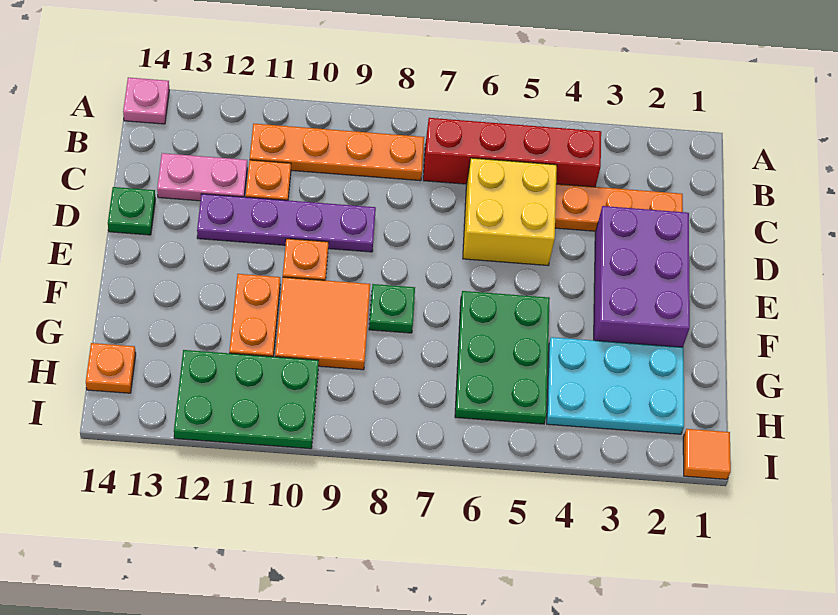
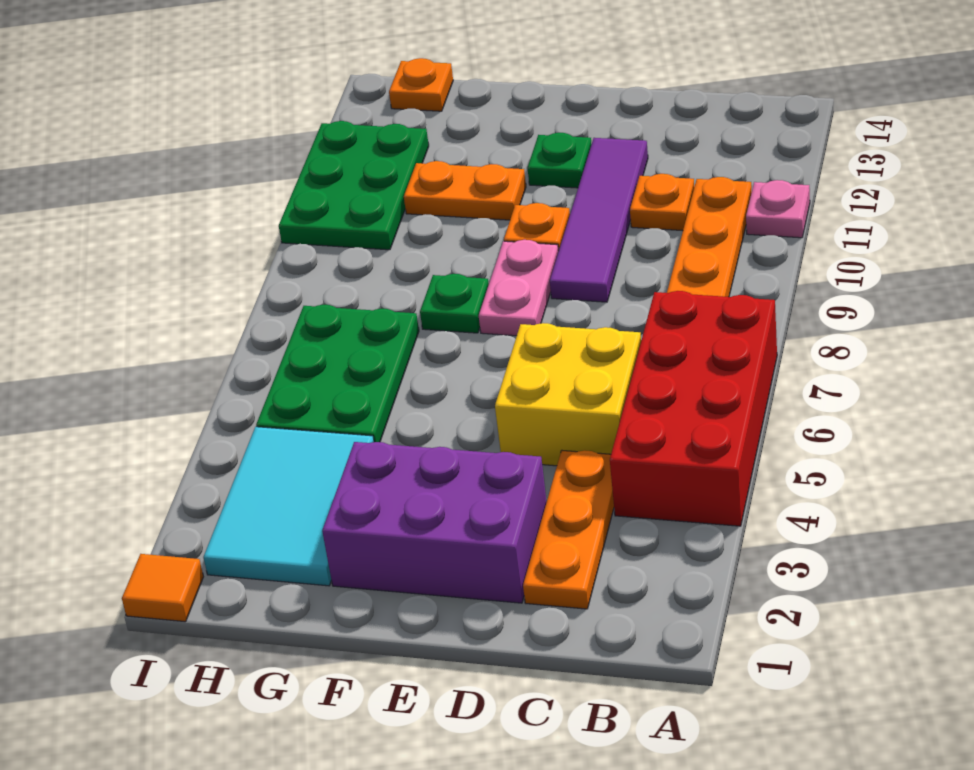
pink 1x1 plate [123,78,169,124] -> pink 1x1 plate moved to [746,180,810,238]
red 1x4 brick [423,118,601,187] -> red 2x4 brick [610,291,777,526]
pink 1x2 plate [157,153,247,201] -> pink 1x2 plate moved to [479,240,559,336]
purple 1x4 plate [197,194,376,252] -> purple 1x4 tile [550,138,648,302]
green 1x1 plate [108,187,155,235] -> green 1x1 plate moved to [528,133,592,188]
green 2x3 plate [455,291,550,424] -> green 2x3 plate turned to [256,305,419,442]
orange 2x2 tile [275,277,370,370] -> none
cyan 2x3 plate [547,337,684,434] -> cyan 2x3 tile [203,427,374,586]

